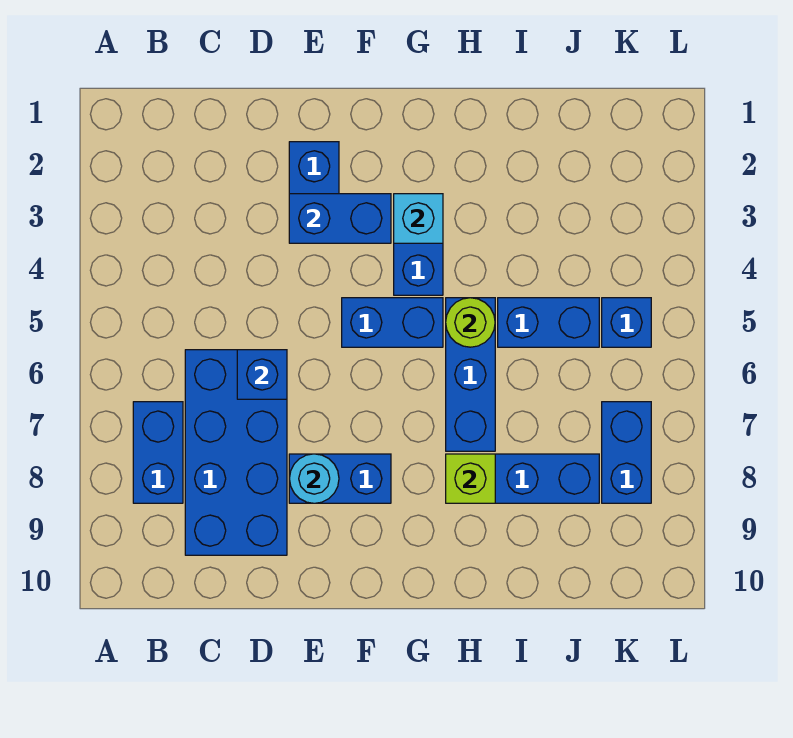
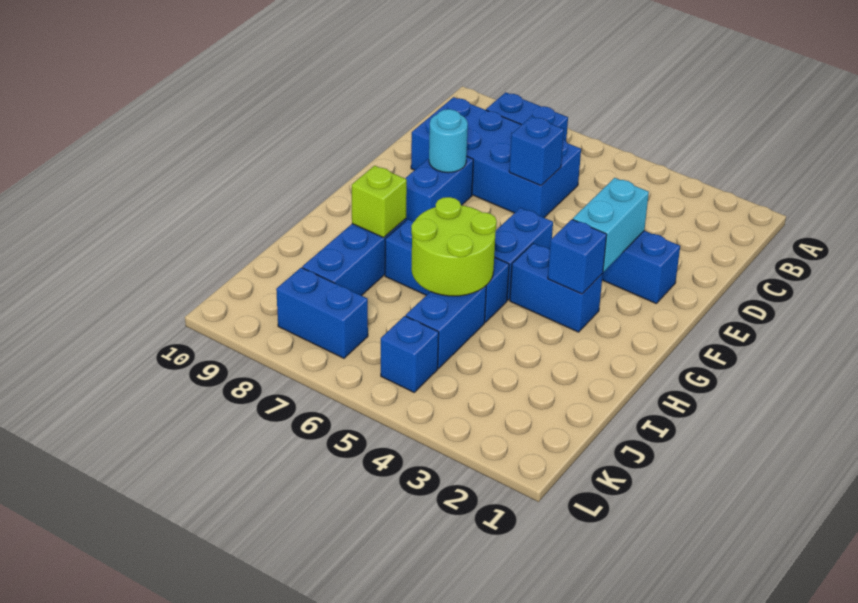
blue 1x2 brick [289,194,391,243] -> cyan 1x2 brick [573,178,649,272]
cyan 1x1 brick [394,194,443,243] -> blue 1x1 brick [548,219,607,294]
lime 1x1 round brick [446,298,495,347] -> lime 2x2 round brick [411,197,497,296]

